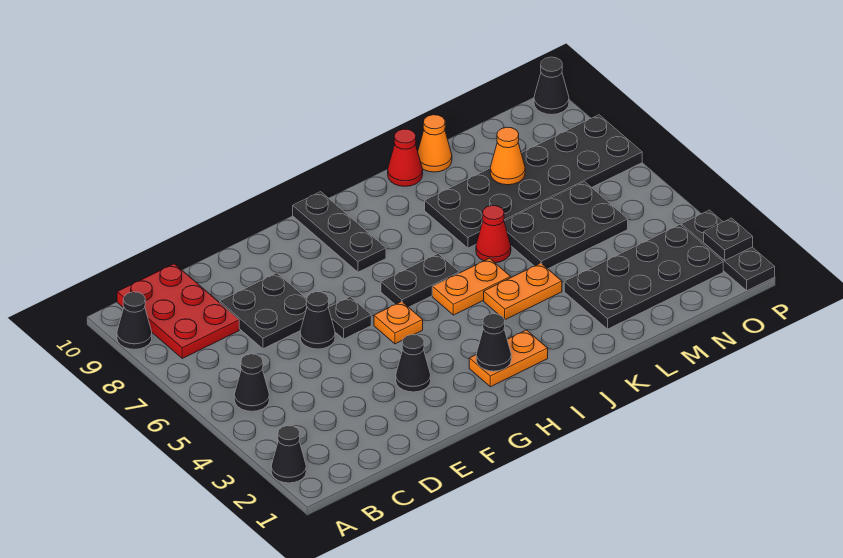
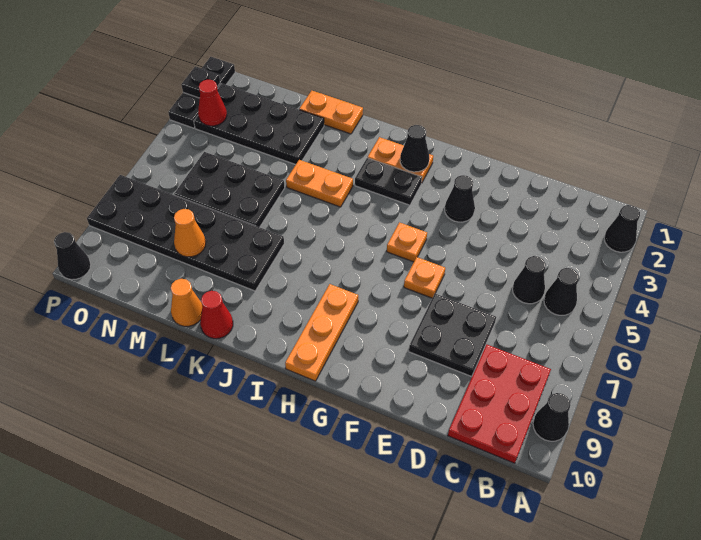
black 1x1 cone [300,292,335,349] -> black 1x1 cone moved to [513,256,546,304]
black 1x1 plate [328,297,371,339] -> orange 1x1 plate [404,257,445,298]
black 1x2 plate [381,254,459,307] -> black 1x2 plate moved to [355,158,422,205]
black 1x3 plate [293,192,386,272] -> orange 1x3 plate [285,284,358,381]
orange 1x2 plate [432,258,511,315] -> orange 1x2 plate moved to [299,91,363,134]
red 1x1 cone [476,205,511,263] -> red 1x1 cone moved to [198,80,227,126]

